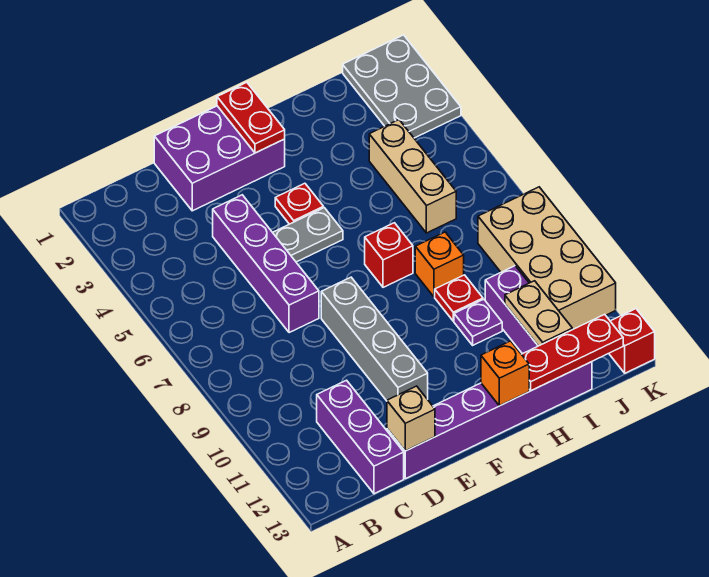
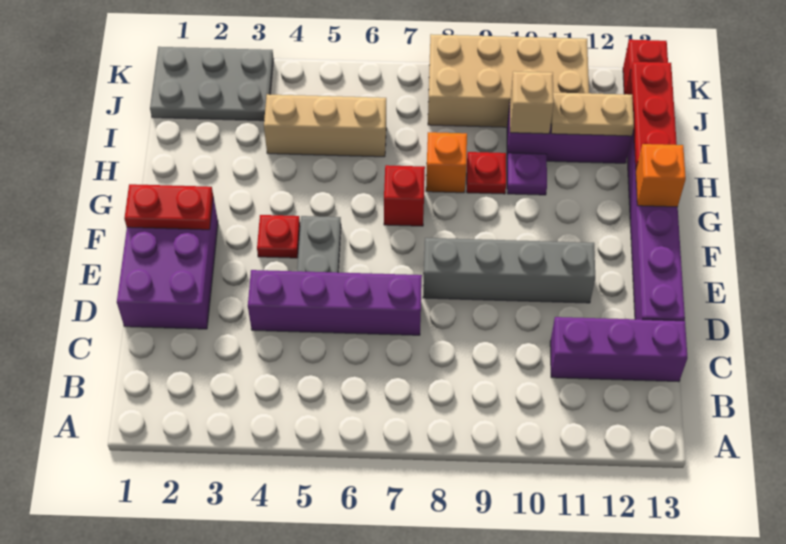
tan 1x1 brick [387,386,435,451] -> tan 1x1 brick moved to [510,71,554,134]

